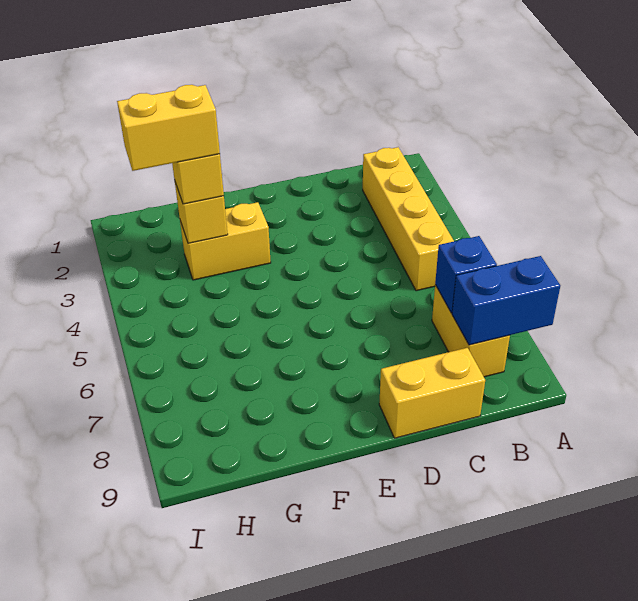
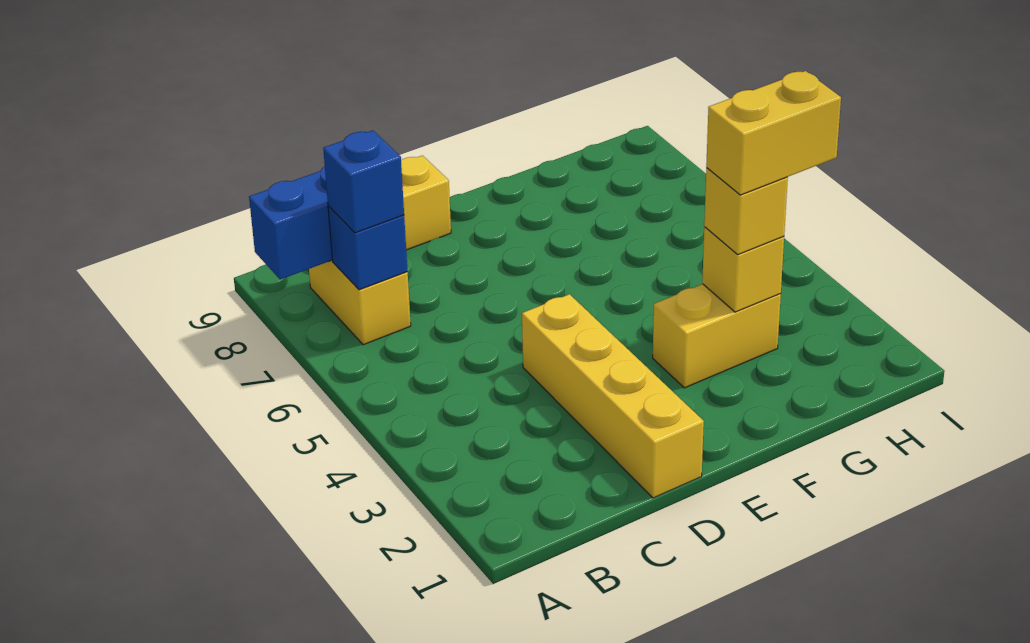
yellow 1x4 brick [363,147,454,291] -> yellow 1x4 brick moved to [522,294,704,498]
none -> blue 1x1 brick [323,130,404,233]

